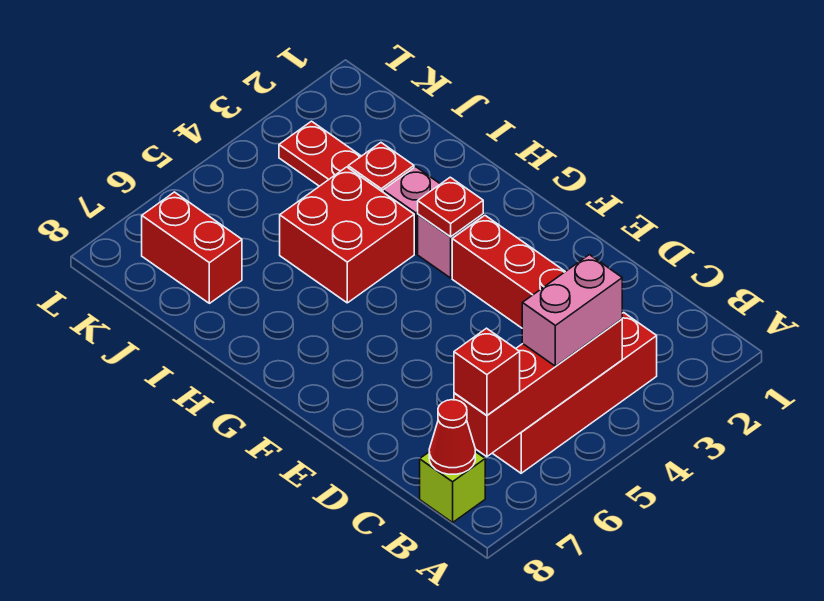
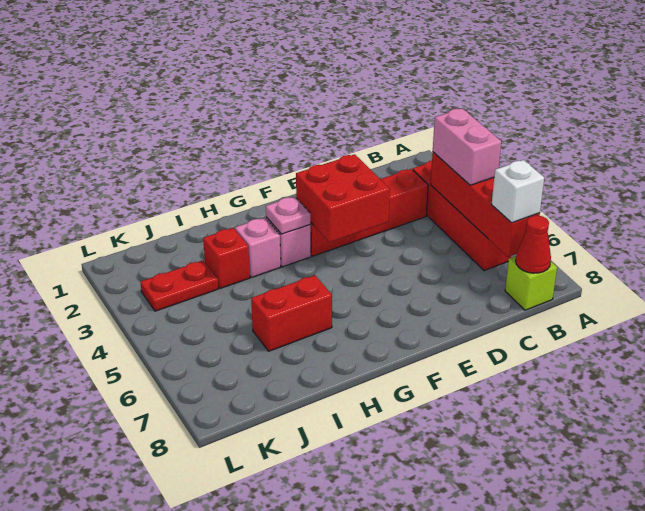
red 1x1 brick [454,328,520,415] -> white 1x1 brick [492,160,544,223]
red 1x1 plate [418,177,483,237] -> pink 1x1 plate [266,196,311,234]
red 2x2 brick [280,167,414,303] -> red 2x2 brick moved to [296,154,390,242]
red 1x2 brick [142,192,242,303] -> red 1x2 brick moved to [251,275,332,351]

